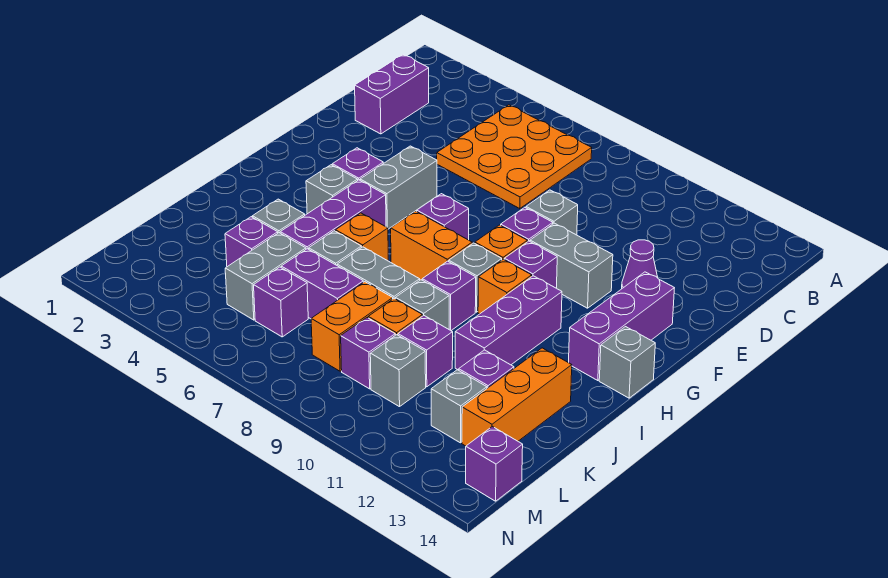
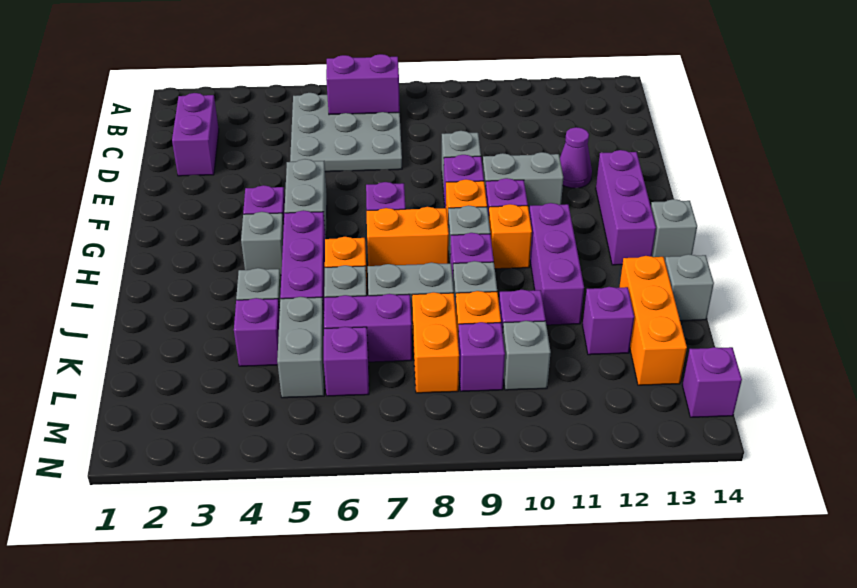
orange 3x3 plate [437,105,592,209] -> grey 3x3 plate [290,93,402,172]
none -> purple 1x2 brick [326,54,400,115]
grey 1x1 brick [431,370,487,443] -> grey 1x1 brick moved to [665,254,714,321]

